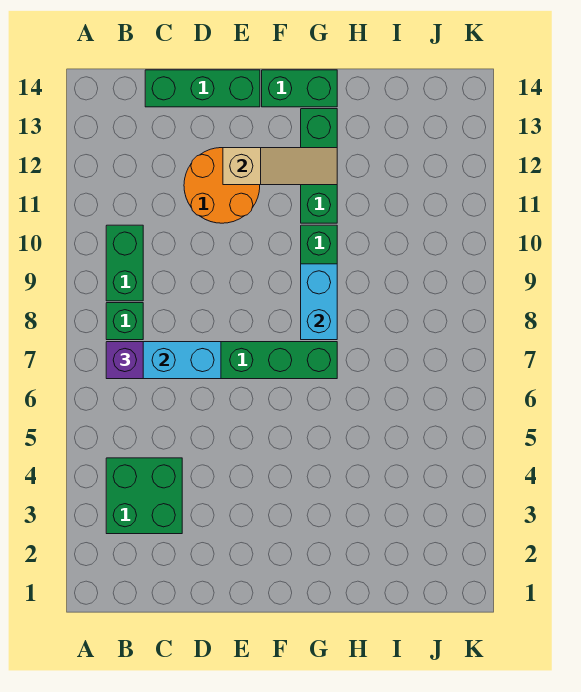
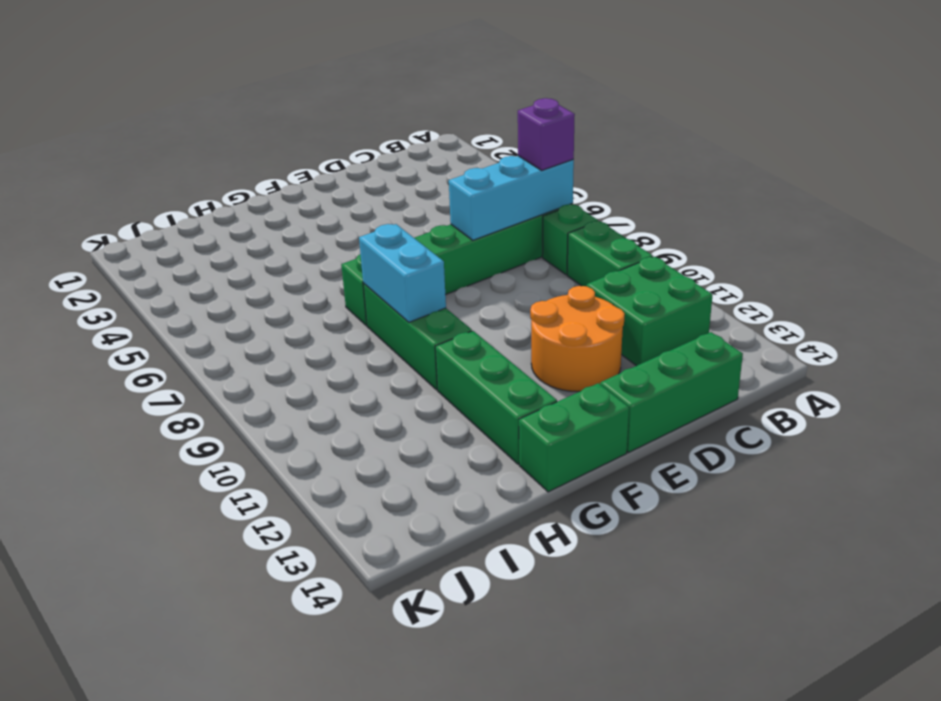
green 2x2 brick [106,458,182,534] -> green 2x2 brick moved to [587,257,713,366]
tan 1x3 slope [223,148,337,185] -> none

